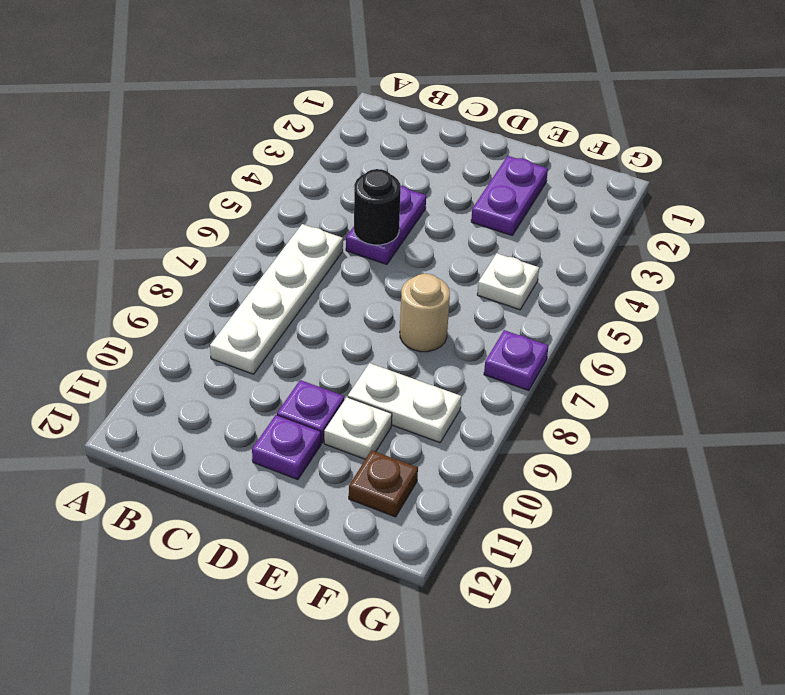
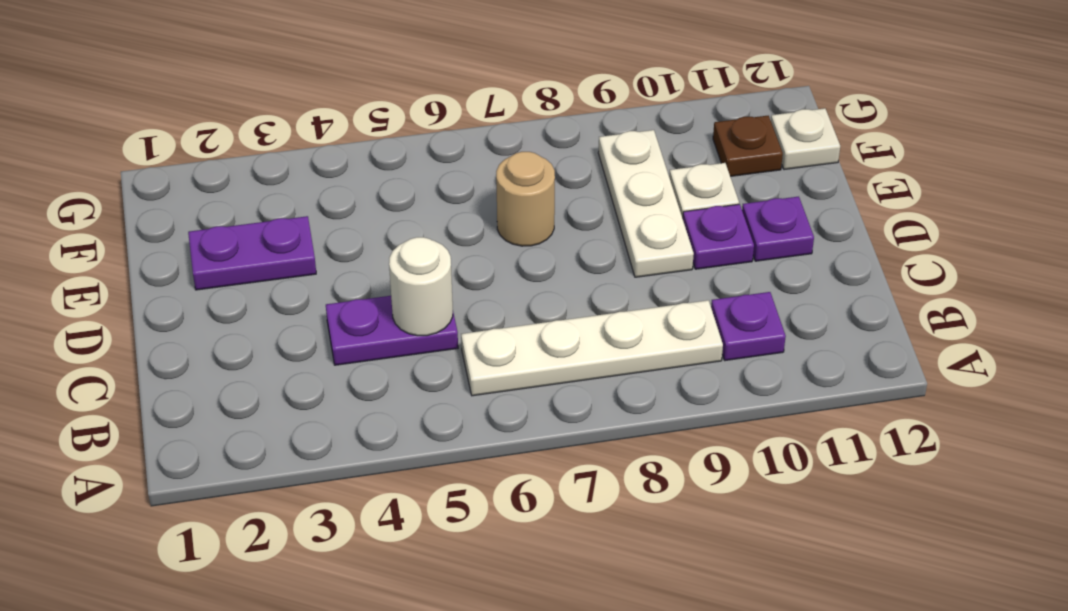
black 1x1 round brick [354,169,401,245] -> white 1x1 round brick [389,237,453,336]
white 1x2 plate [348,363,461,443] -> white 1x3 plate [598,130,694,277]
white 1x1 plate [477,253,539,310] -> white 1x1 plate moved to [771,108,840,170]
purple 1x1 plate [484,330,549,391] -> purple 1x1 plate moved to [711,292,786,361]

